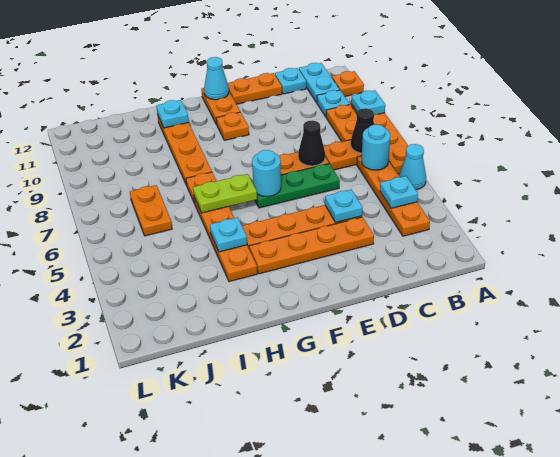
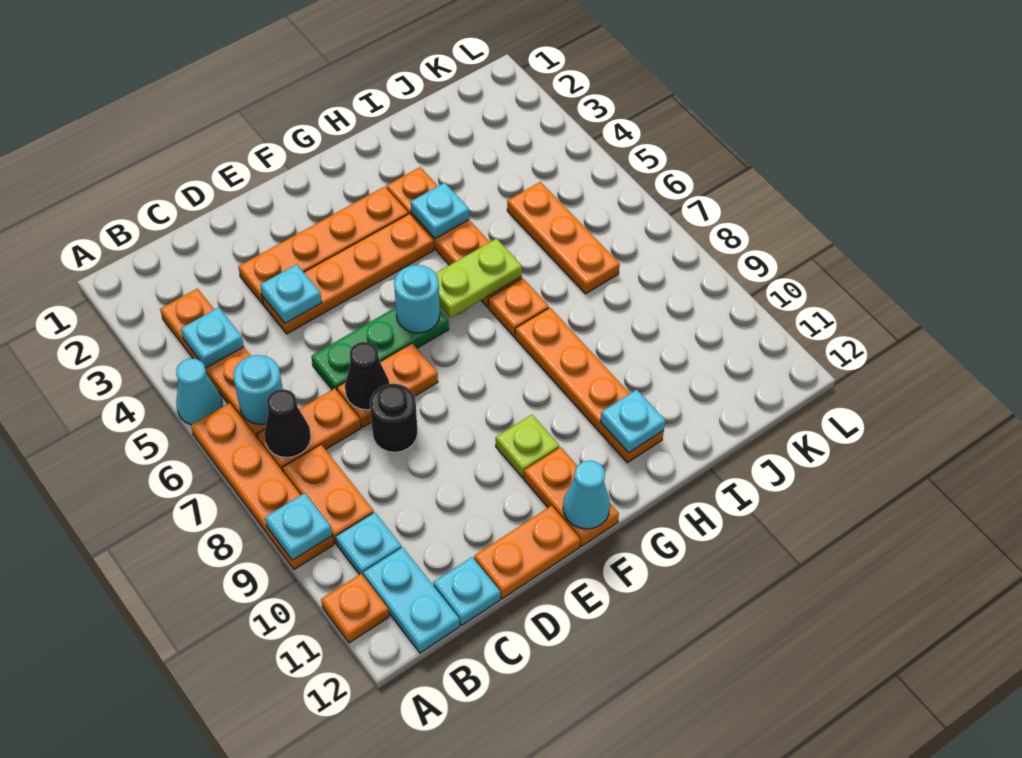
none -> black 1x1 round brick [370,384,418,452]
orange 1x1 plate [216,112,249,140] -> lime 1x1 plate [496,415,559,478]
orange 1x2 plate [130,185,172,236] -> orange 1x3 plate [507,182,620,294]

